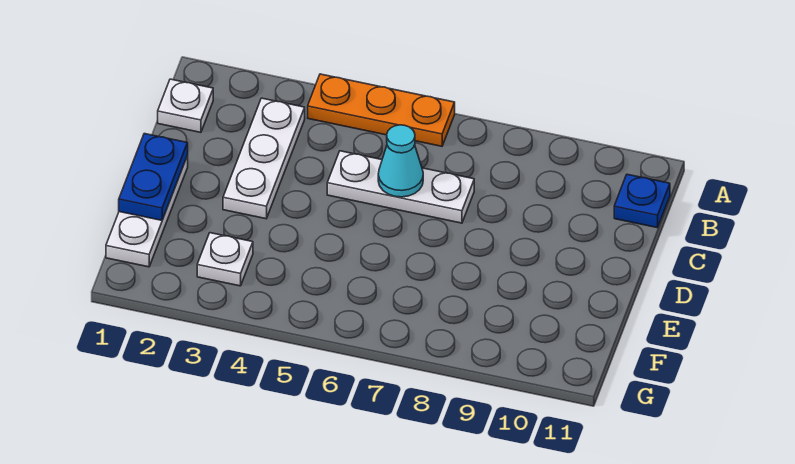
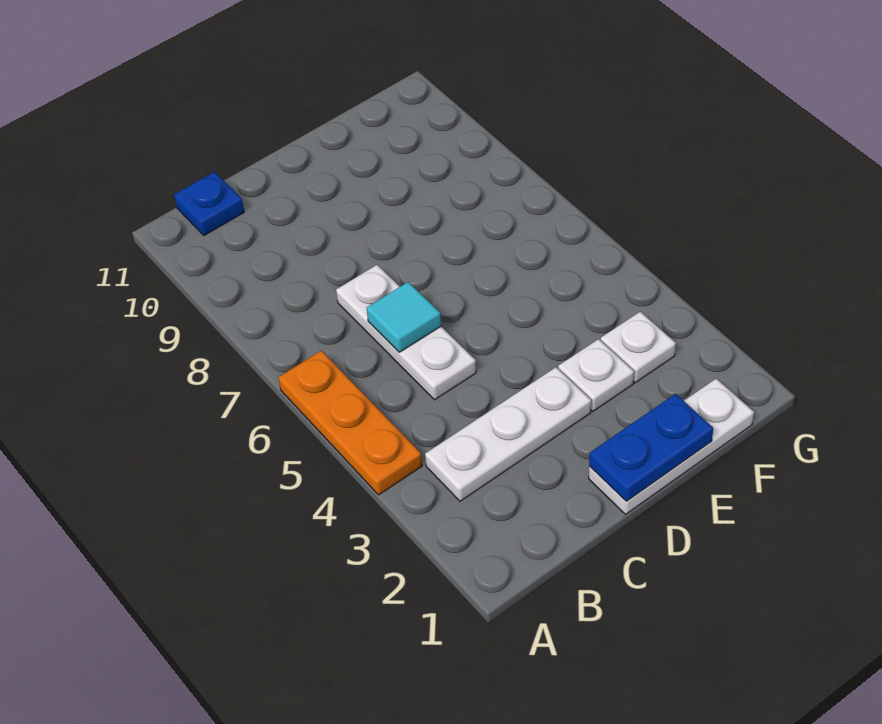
white 1x1 plate [158,79,213,132] -> white 1x1 plate moved to [558,339,634,411]
cyan 1x1 cone [378,125,423,197] -> cyan 1x1 tile [367,282,441,352]

